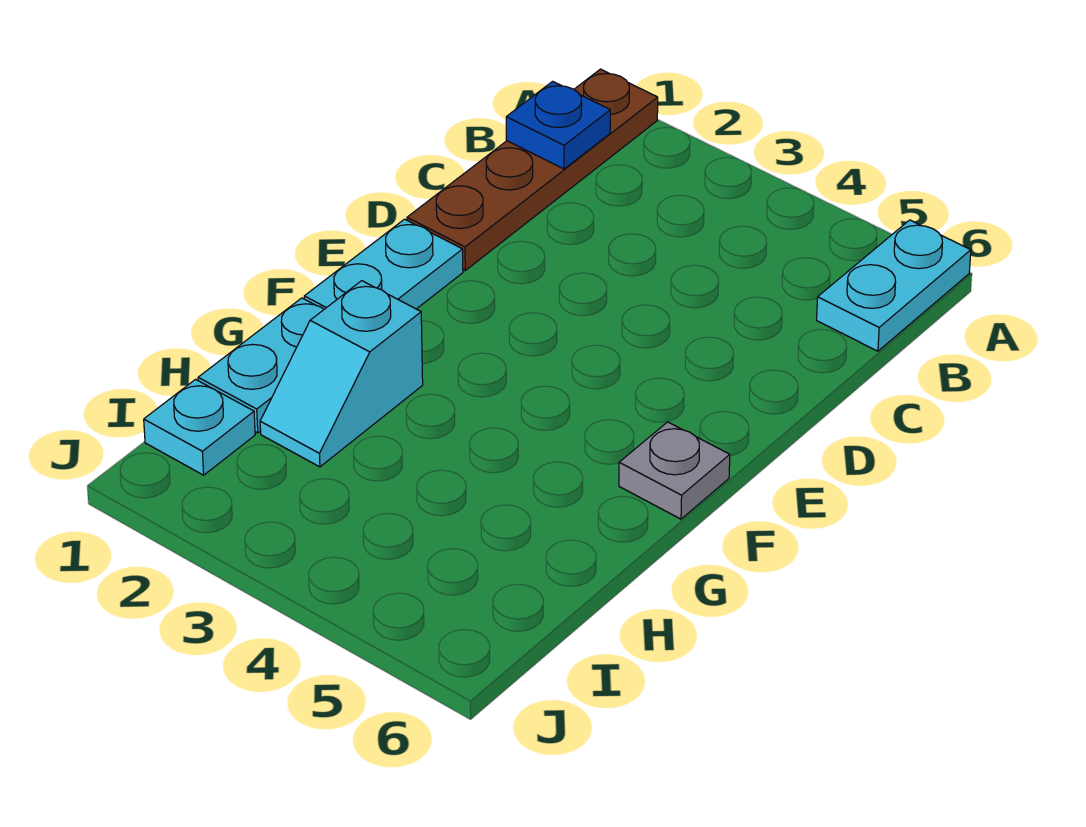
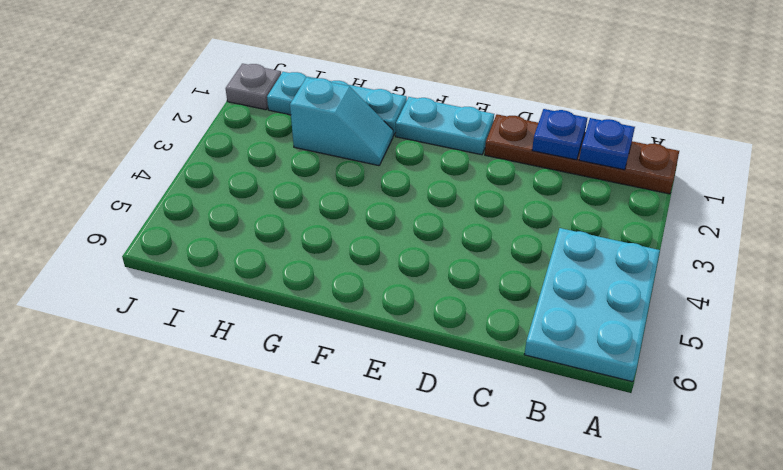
cyan 1x2 plate [817,220,971,351] -> cyan 2x3 plate [524,228,660,382]
none -> blue 1x1 plate [532,109,587,160]
grey 1x1 plate [619,422,730,519] -> grey 1x1 plate moved to [226,64,281,110]
cyan 1x2 slope [260,281,423,467] -> cyan 1x2 slope turned to [290,78,393,166]

